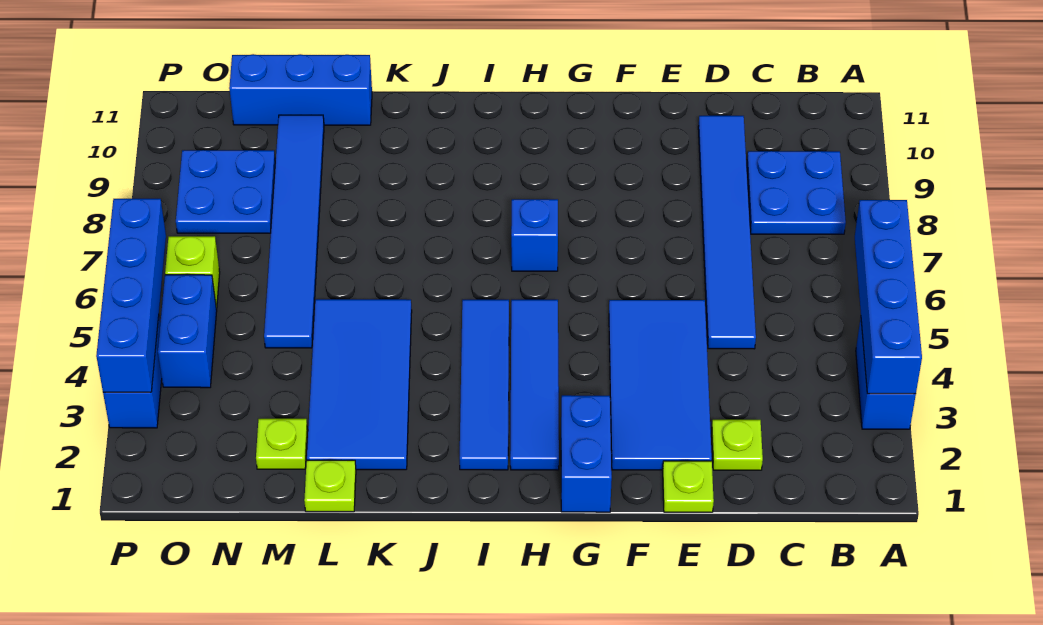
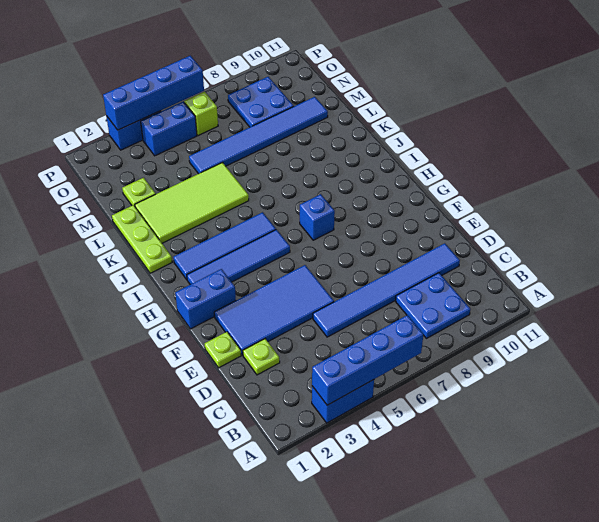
blue 2x4 tile [307,299,412,470] -> lime 2x4 tile [135,163,249,243]
lime 1x1 plate [304,460,356,512] -> lime 1x3 plate [112,205,172,273]
blue 1x3 brick [229,54,372,125] -> none

